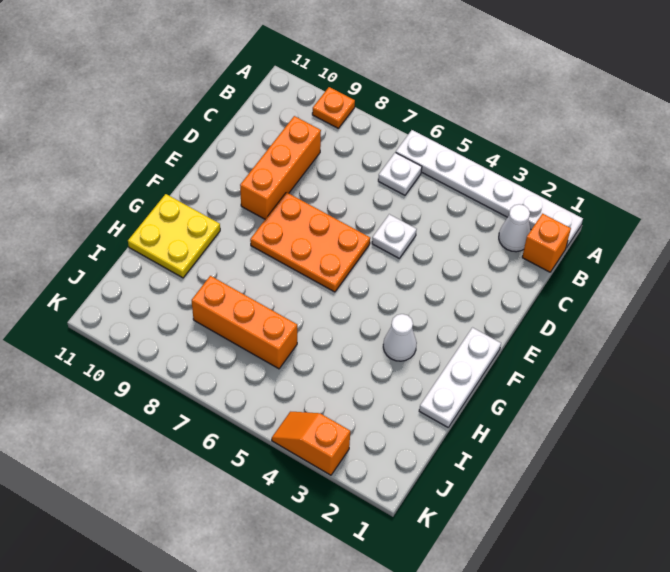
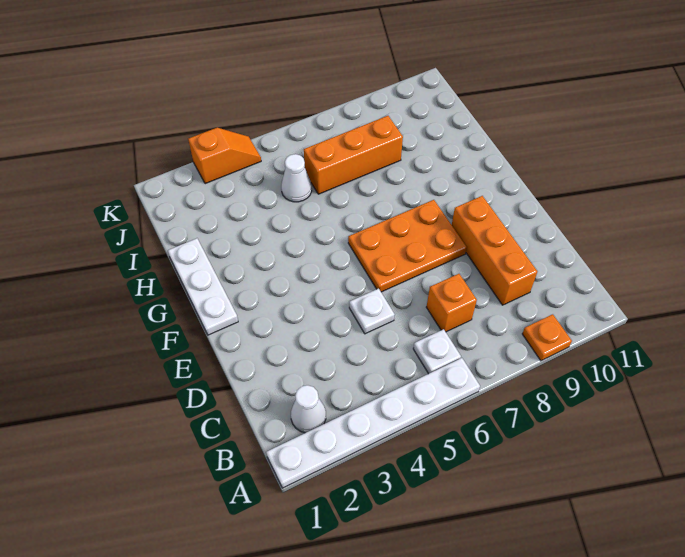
orange 1x1 brick [522,214,571,272] -> orange 1x1 brick moved to [426,274,477,332]
white 1x1 cone [383,314,417,361] -> white 1x1 cone moved to [281,154,312,202]
yellow 2x2 plate [128,194,220,278] -> none

